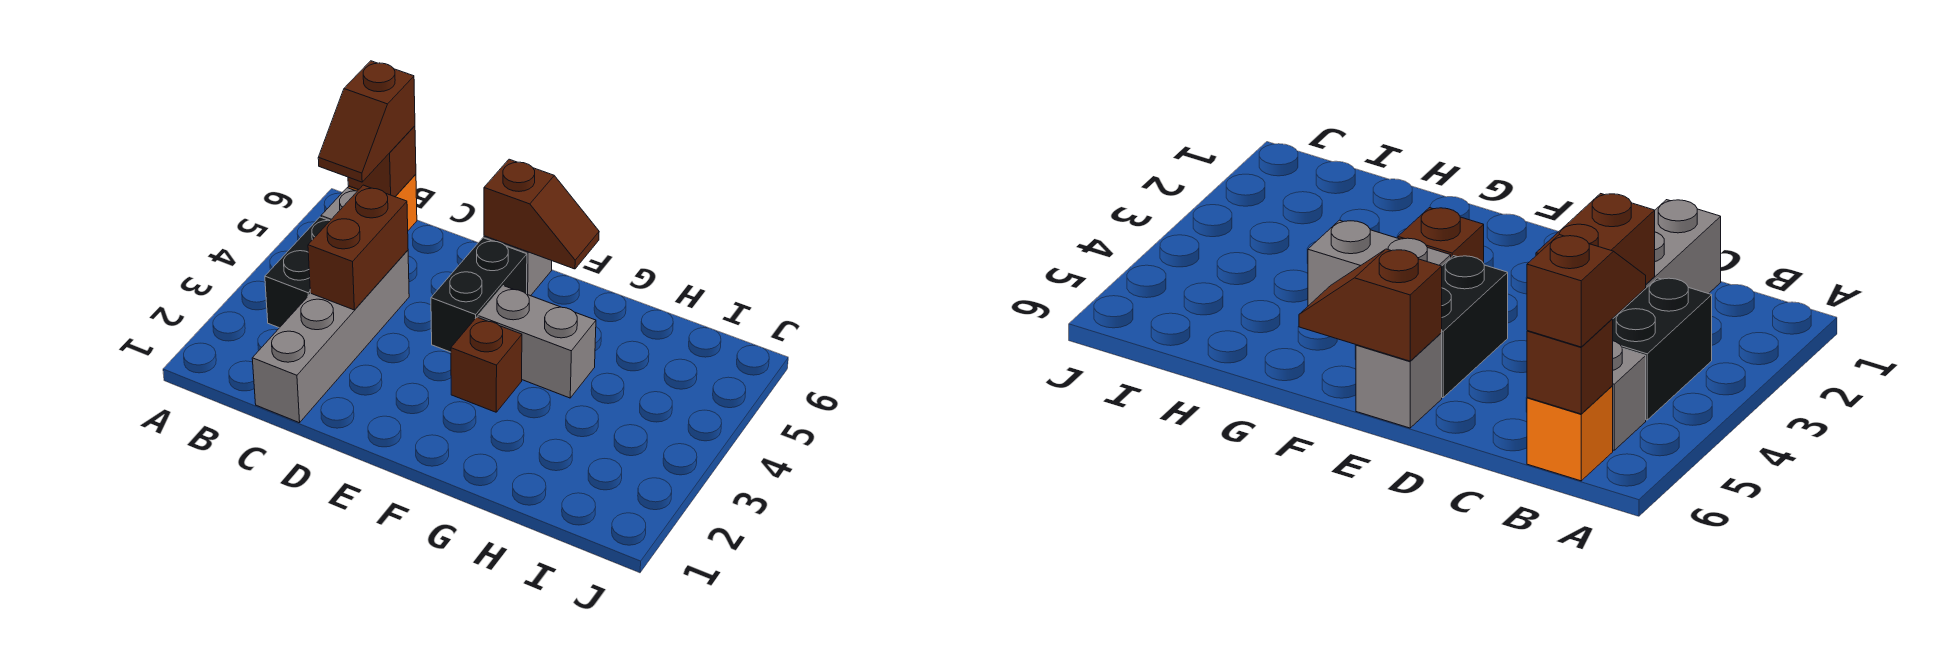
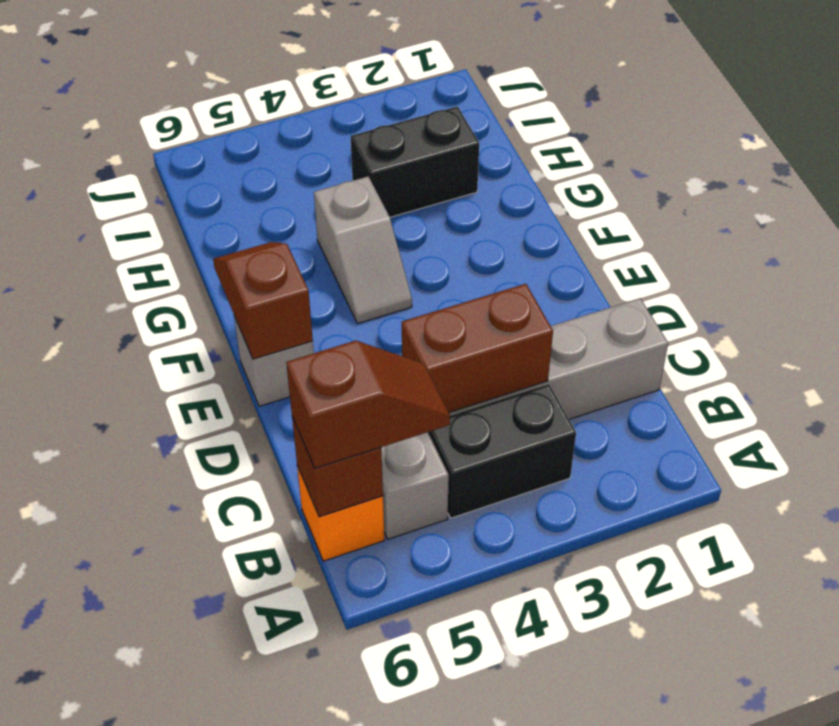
black 1x2 brick [431,238,527,352] -> black 1x2 brick moved to [350,106,479,217]
brown 1x1 brick [451,317,522,412] -> none
grey 1x2 brick [478,286,596,398] -> grey 1x2 slope [314,177,412,324]

